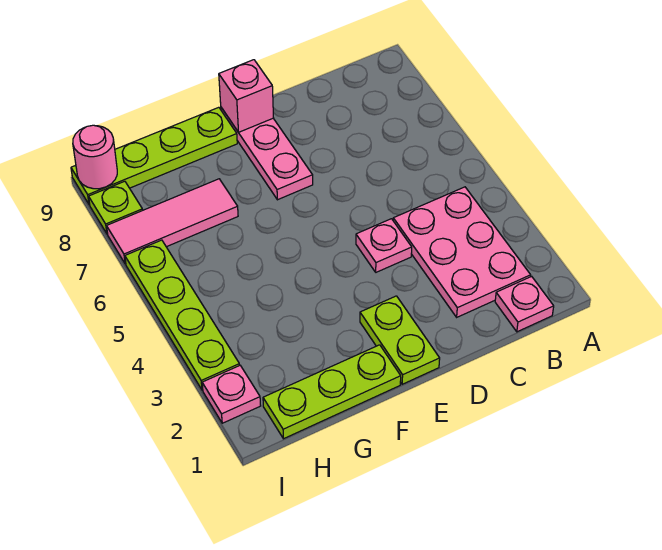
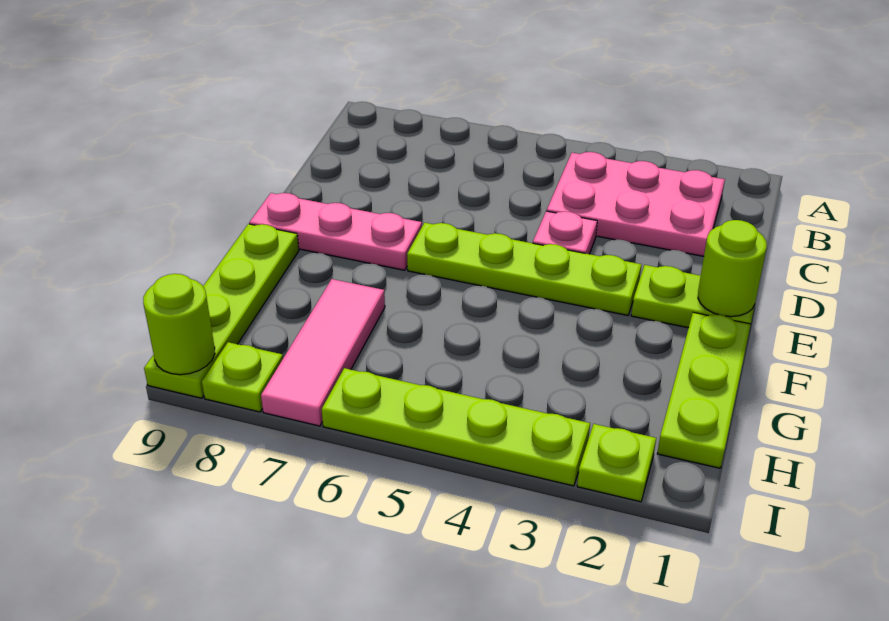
pink 1x1 plate [495,276,554,332] -> none
none -> lime 1x1 round brick [698,220,767,317]
none -> lime 1x4 plate [407,223,642,315]
pink 1x1 brick [219,60,273,132] -> none
pink 1x1 plate [202,366,261,423] -> lime 1x1 plate [577,424,656,502]
pink 1x1 round brick [73,125,117,189] -> lime 1x1 round brick [143,274,215,375]

